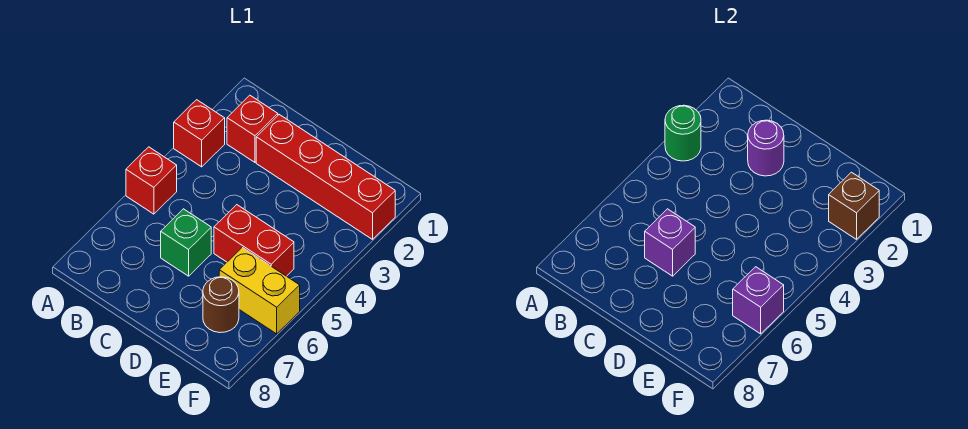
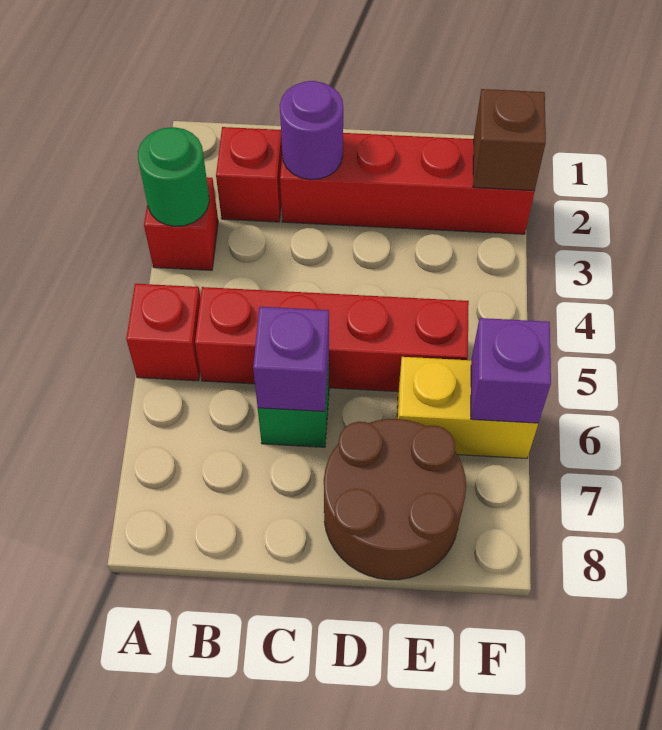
red 1x2 brick [214,205,294,276] -> red 1x4 brick [195,287,469,392]
brown 1x1 round brick [203,277,239,333] -> brown 2x2 round brick [324,419,466,580]

